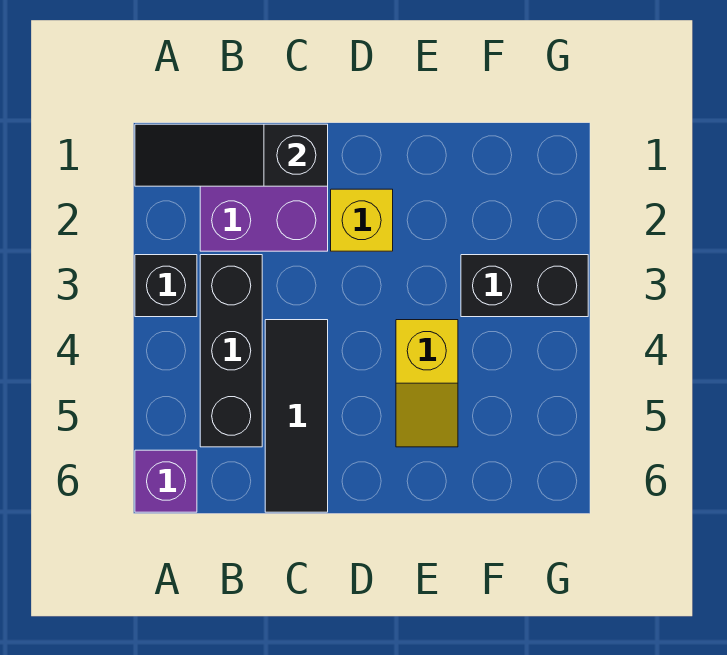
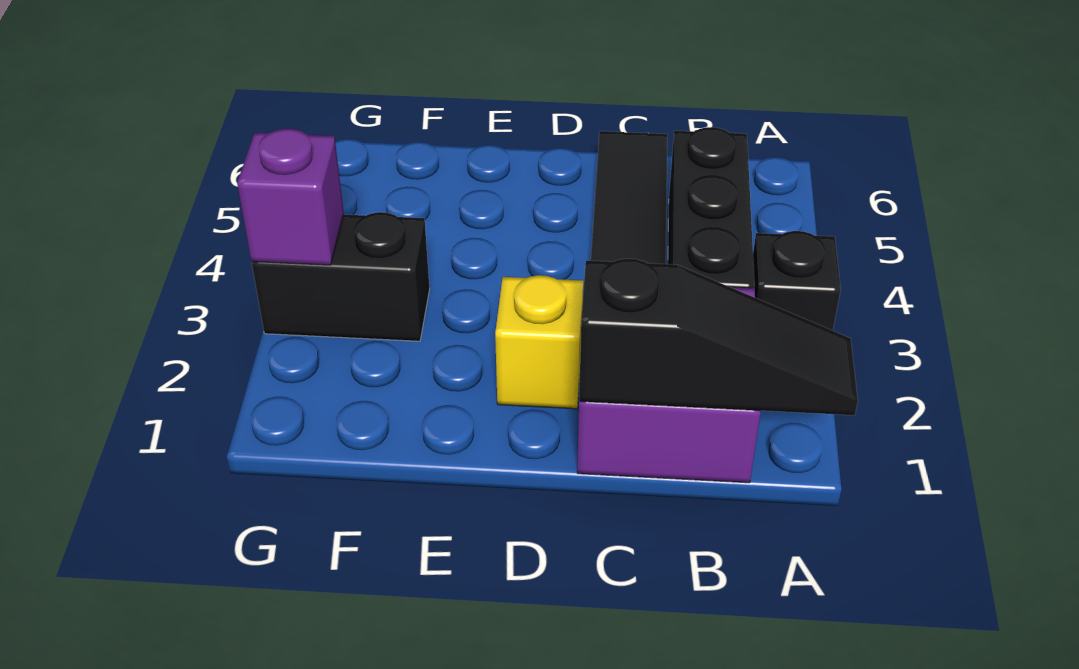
purple 1x1 brick [135,450,197,512] -> purple 1x1 brick moved to [237,128,344,265]
yellow 1x2 slope [396,320,458,447] -> none

